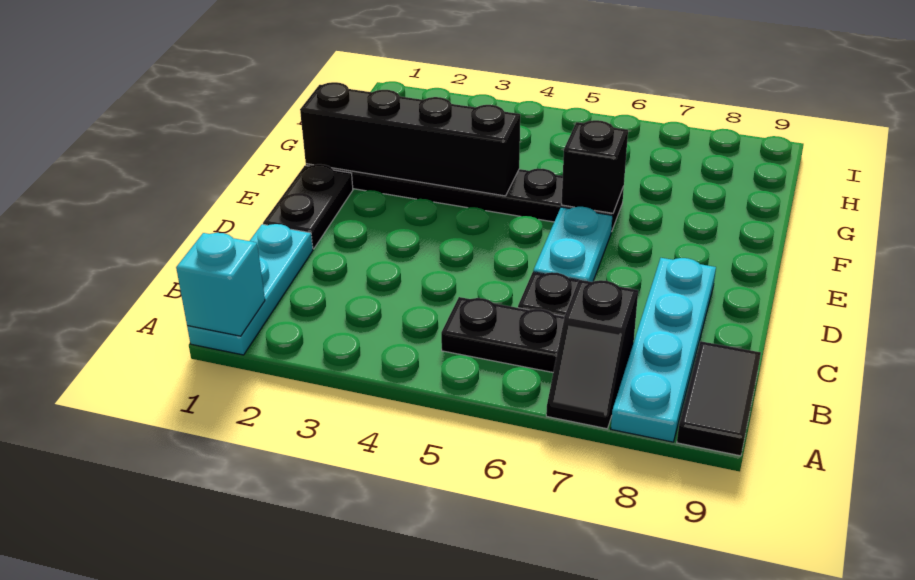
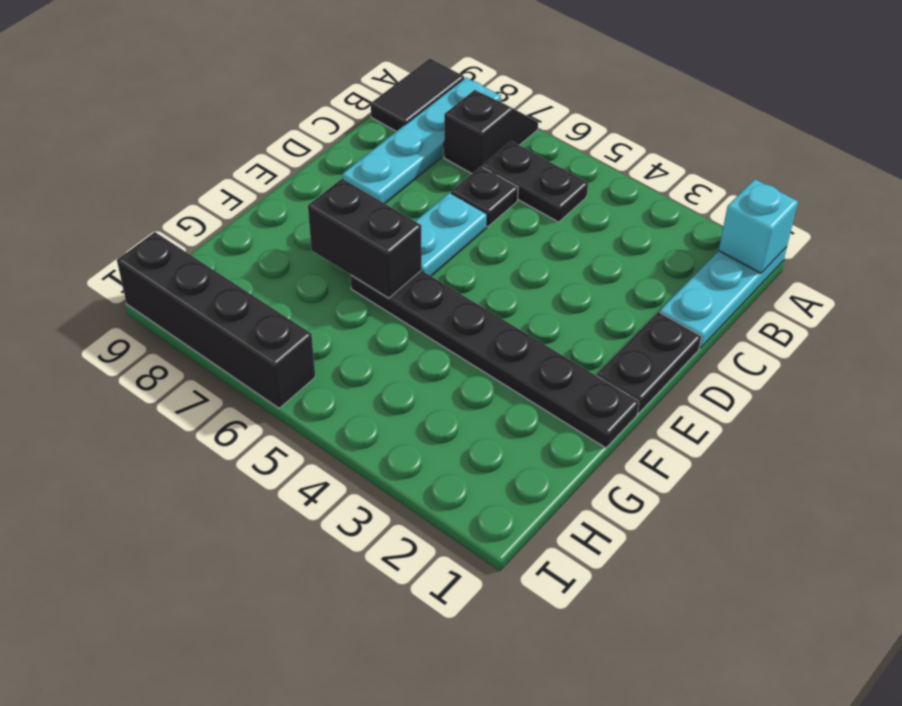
black 1x4 brick [300,82,520,196] -> black 1x4 brick moved to [117,232,315,408]
black 1x1 brick [562,120,628,213] -> black 1x2 brick [308,179,422,298]

